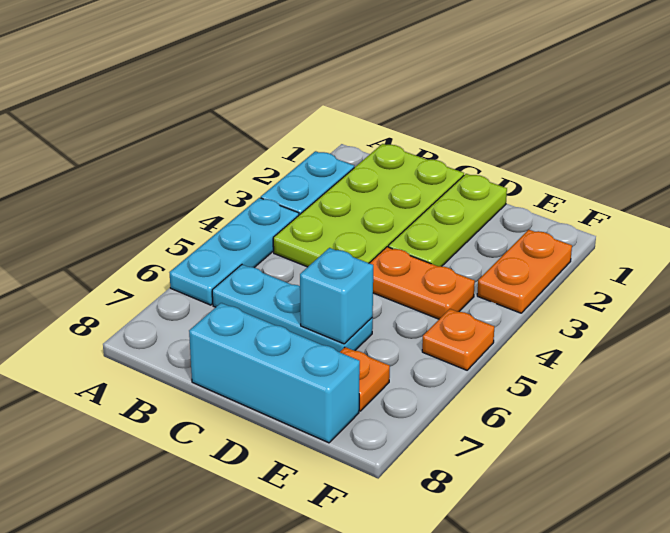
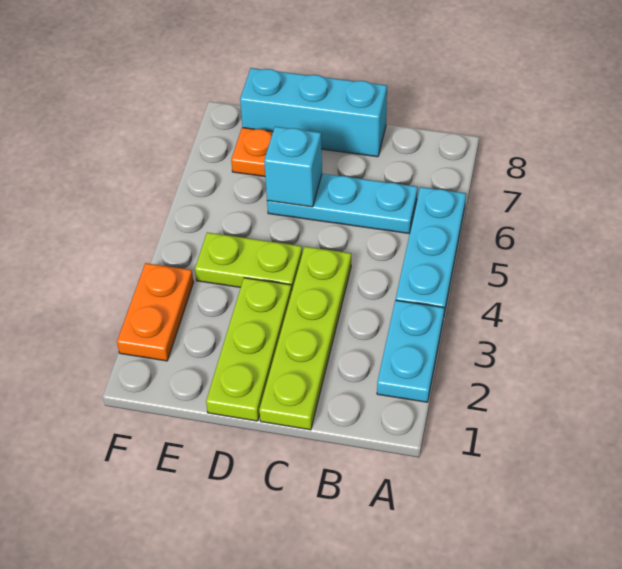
lime 2x4 plate [273,144,464,267] -> lime 1x4 plate [259,247,351,430]
orange 1x2 plate [370,247,475,319] -> lime 1x2 plate [195,232,302,289]
orange 1x1 plate [422,309,494,370] -> none

